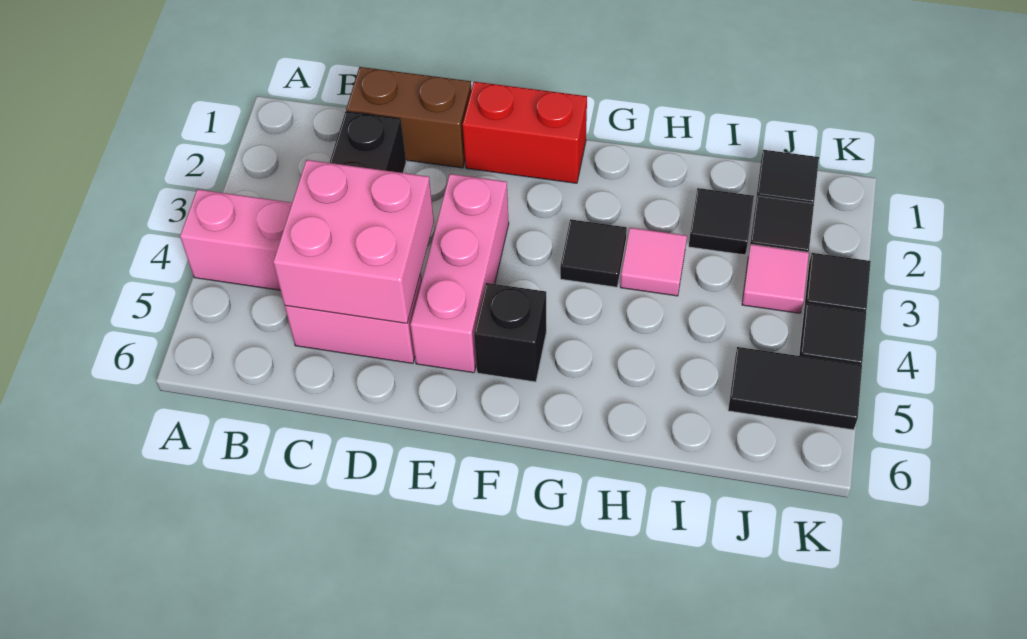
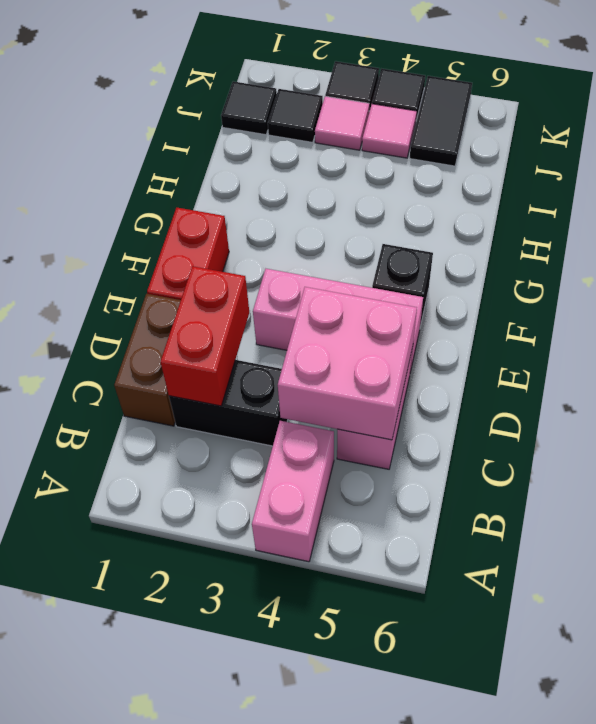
none -> red 1x2 brick [160,266,249,406]
black 1x1 tile [560,219,627,287] -> none
pink 1x1 tile [620,228,687,296] -> pink 1x1 tile moved to [362,104,417,158]
black 1x1 tile [689,188,754,255] -> none

